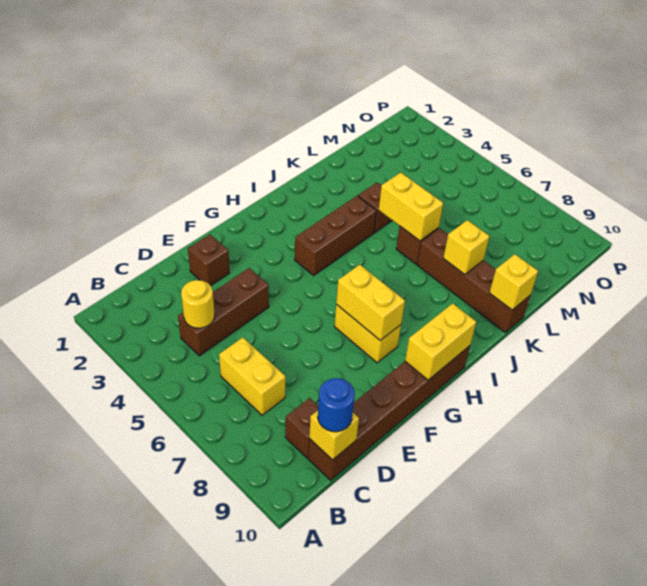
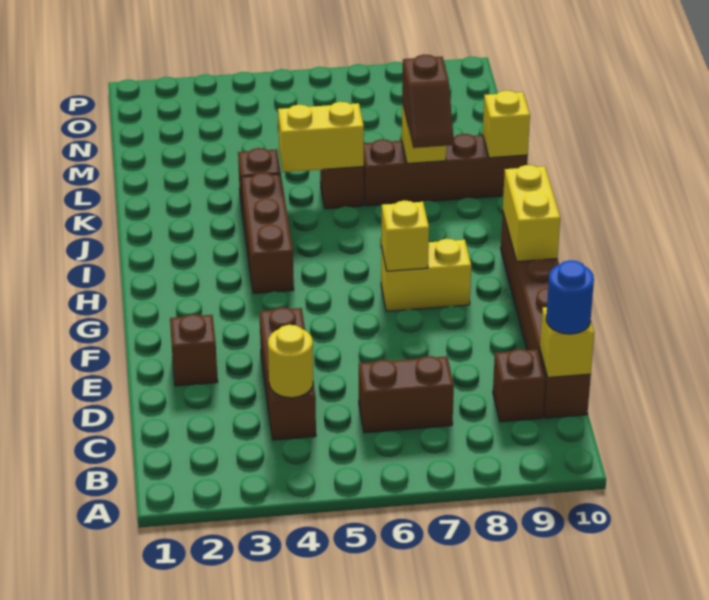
yellow 1x2 brick [219,337,286,415] -> brown 1x2 brick [359,356,454,433]
yellow 1x2 brick [336,265,405,340] -> yellow 1x1 brick [381,201,429,271]
none -> brown 1x2 slope [402,55,454,148]

